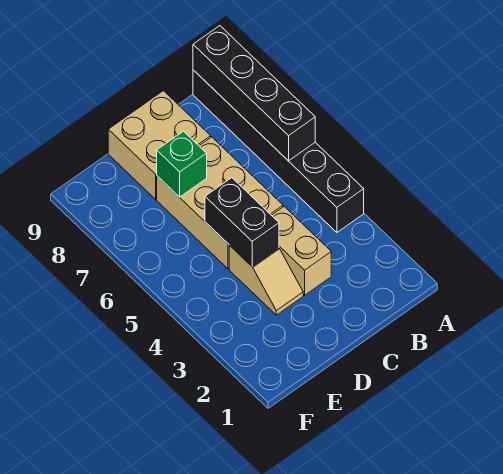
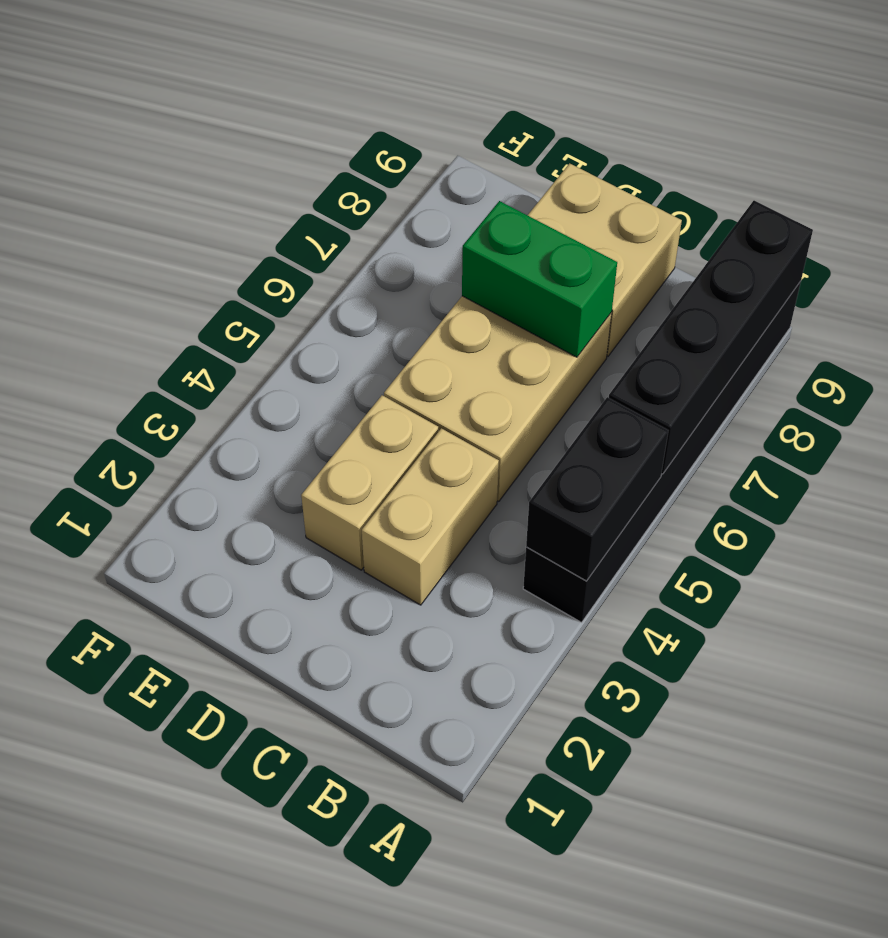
tan 1x2 slope [229,245,303,315] -> tan 1x2 brick [301,395,438,570]
black 1x2 brick [205,178,279,266] -> black 1x2 brick moved to [526,397,668,581]
green 1x1 brick [157,131,207,197] -> green 1x2 brick [462,201,617,357]

